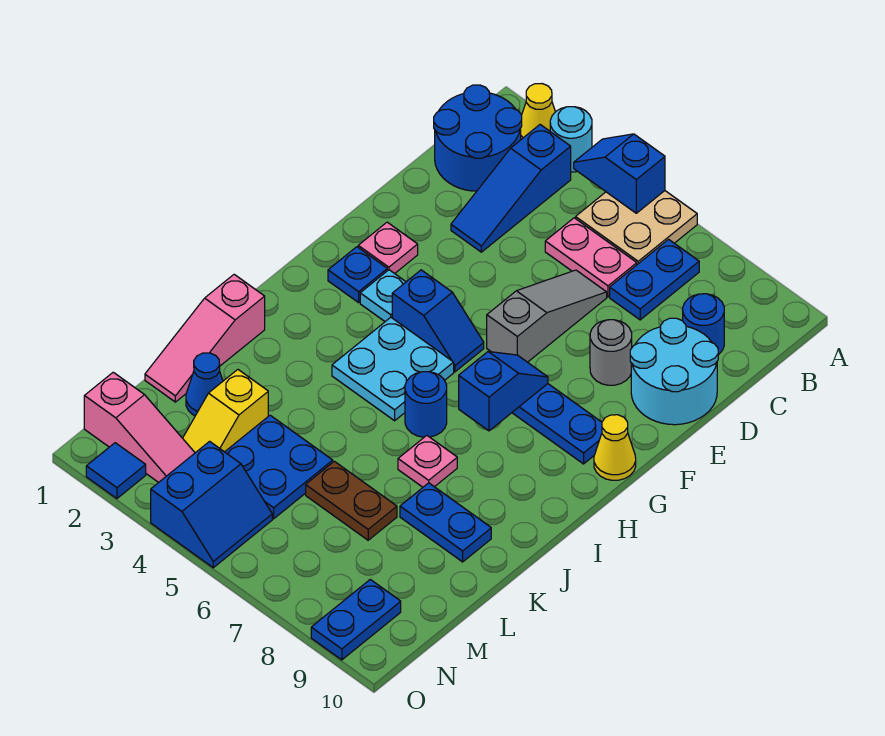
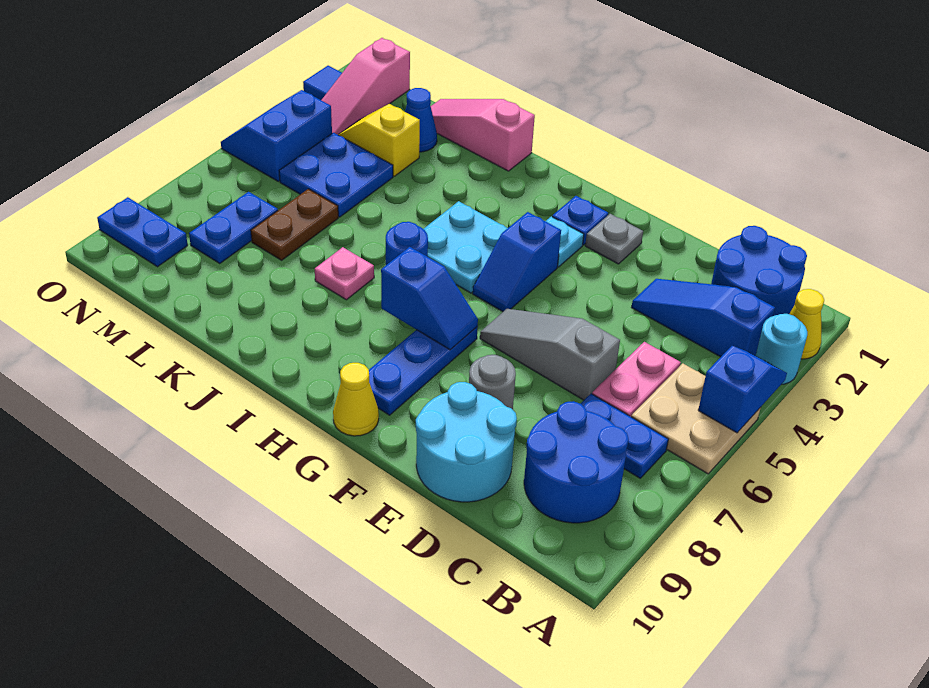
blue 1x1 round brick [683,294,724,355] -> blue 2x2 round brick [524,401,629,523]
grey 1x3 slope [487,270,607,362] -> grey 1x3 slope turned to [480,309,620,400]
pink 1x1 plate [358,222,418,274] -> grey 1x1 plate [585,214,643,264]
blue 1x2 plate [400,483,491,562] -> blue 1x2 plate moved to [189,192,278,263]
blue 2x2 slope [151,441,272,568] -> blue 2x2 slope turned to [221,90,332,182]

